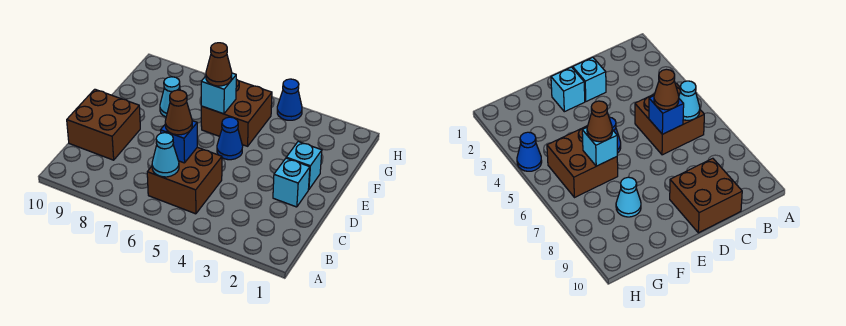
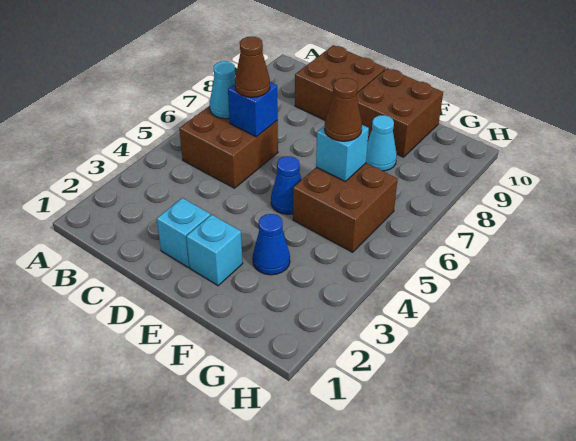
none -> brown 2x2 brick [356,68,443,157]
blue 1x1 cone [277,79,302,120] -> blue 1x1 cone moved to [253,214,290,275]

